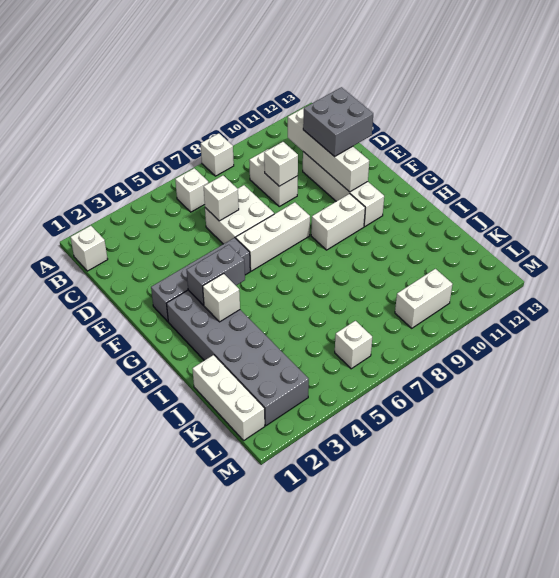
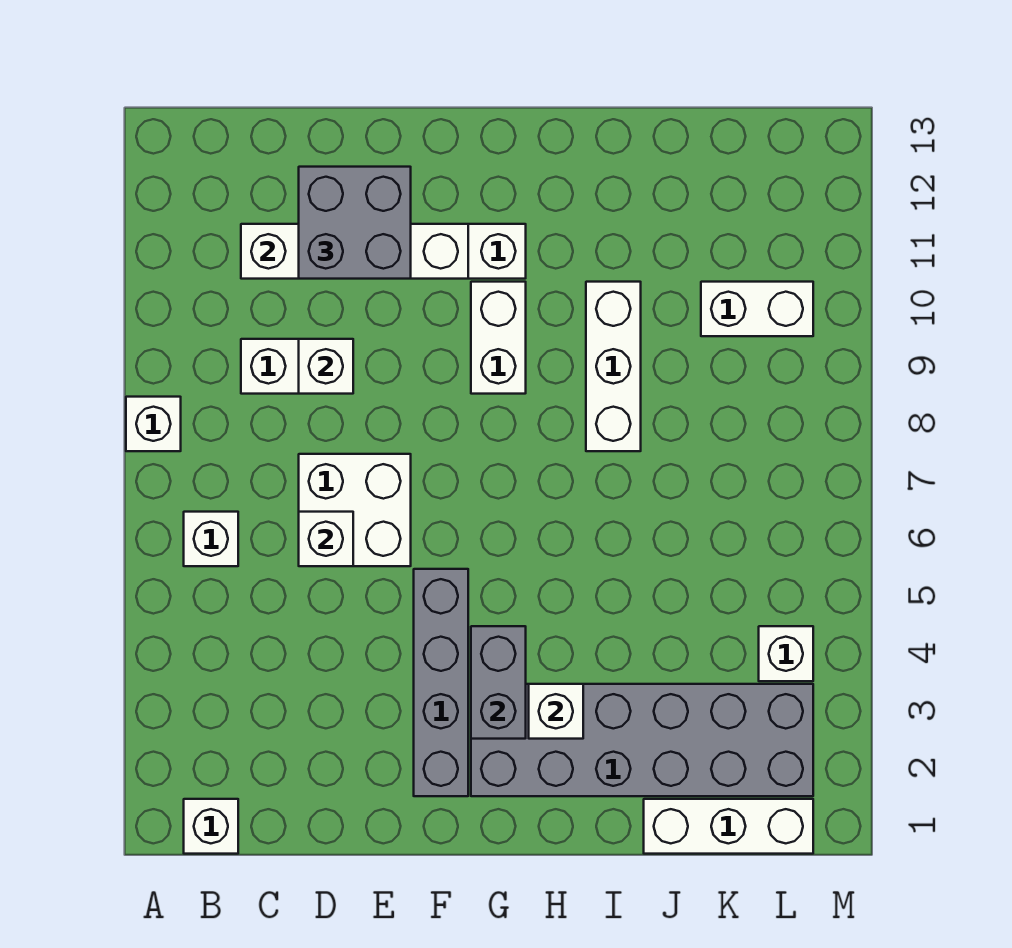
white 1x3 brick [236,202,310,271] -> white 1x3 brick moved to [586,282,641,451]
white 1x1 brick [335,321,372,369] -> white 1x1 brick moved to [759,626,813,681]
white 1x2 brick [395,269,453,328] -> white 1x2 brick turned to [701,282,813,336]

